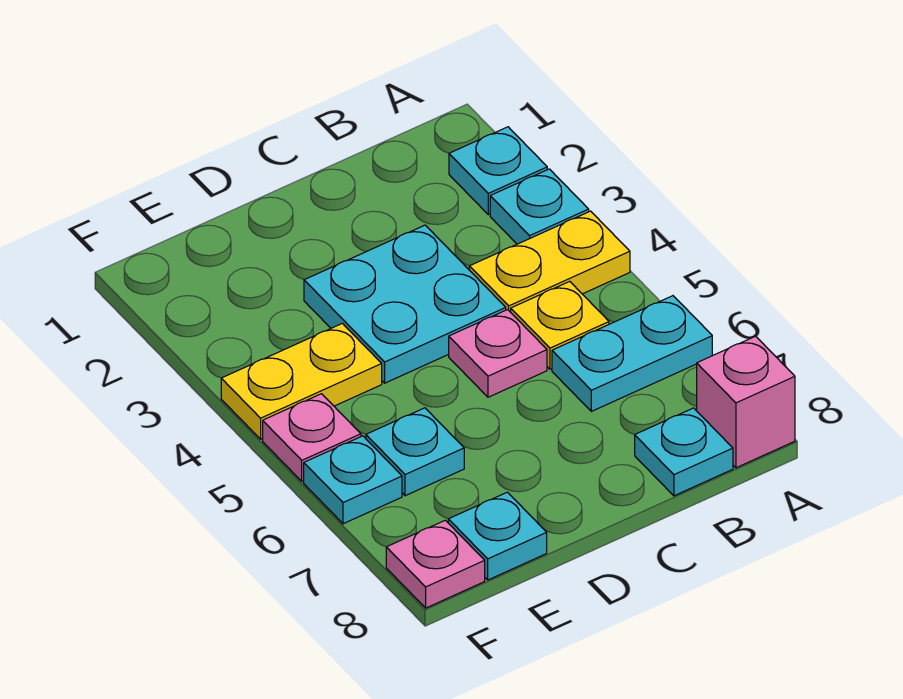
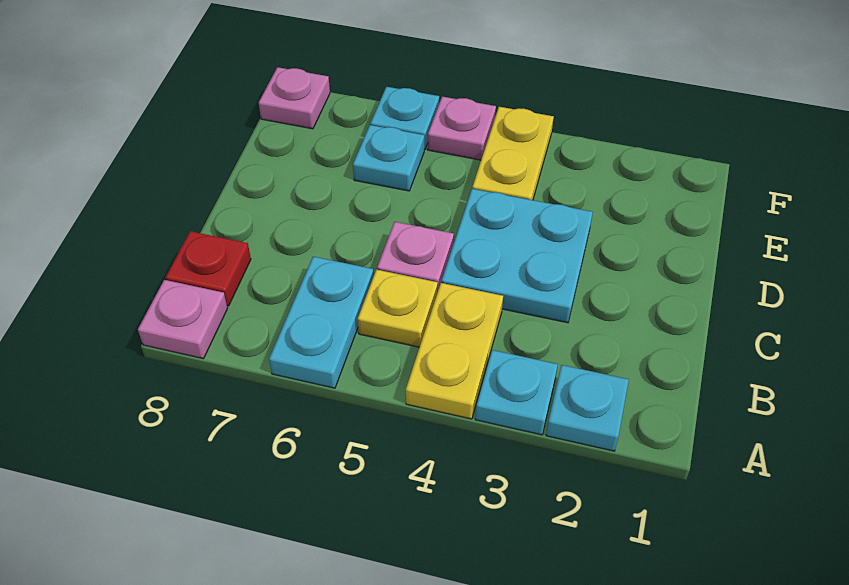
pink 1x1 brick [697,336,795,468] -> pink 1x1 plate [138,280,228,359]
cyan 1x1 plate [635,408,733,496] -> red 1x1 plate [165,231,251,306]
cyan 1x1 plate [448,492,547,580] -> none

